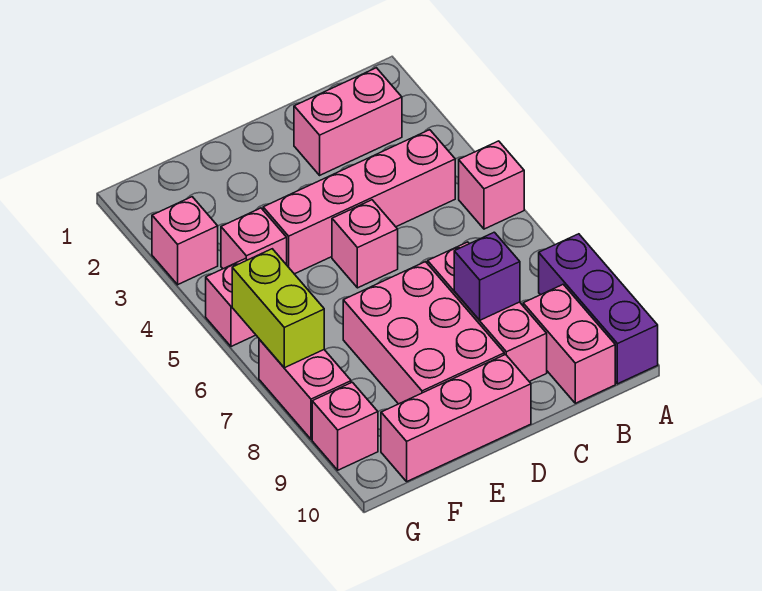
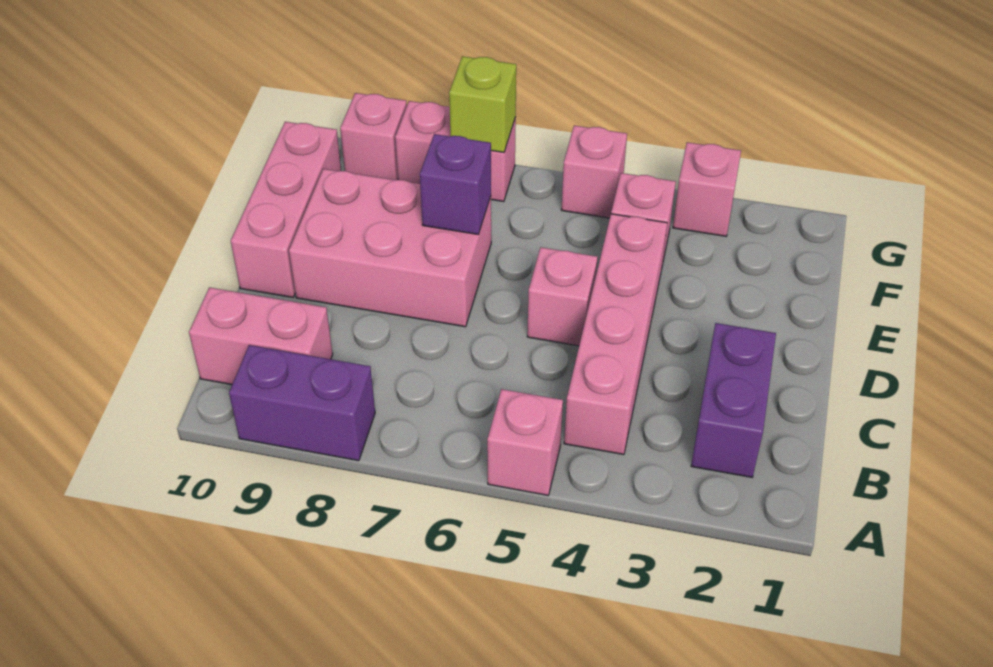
purple 1x3 brick [539,234,658,384] -> purple 1x2 brick [229,345,375,461]
pink 1x2 brick [294,68,402,175] -> purple 1x2 brick [691,323,776,477]
pink 1x3 brick [428,242,547,382] -> none
purple 1x1 brick [454,232,520,320] -> purple 1x1 brick moved to [420,134,491,235]
lime 1x2 brick [232,249,324,368] -> lime 1x1 brick [449,56,516,152]

